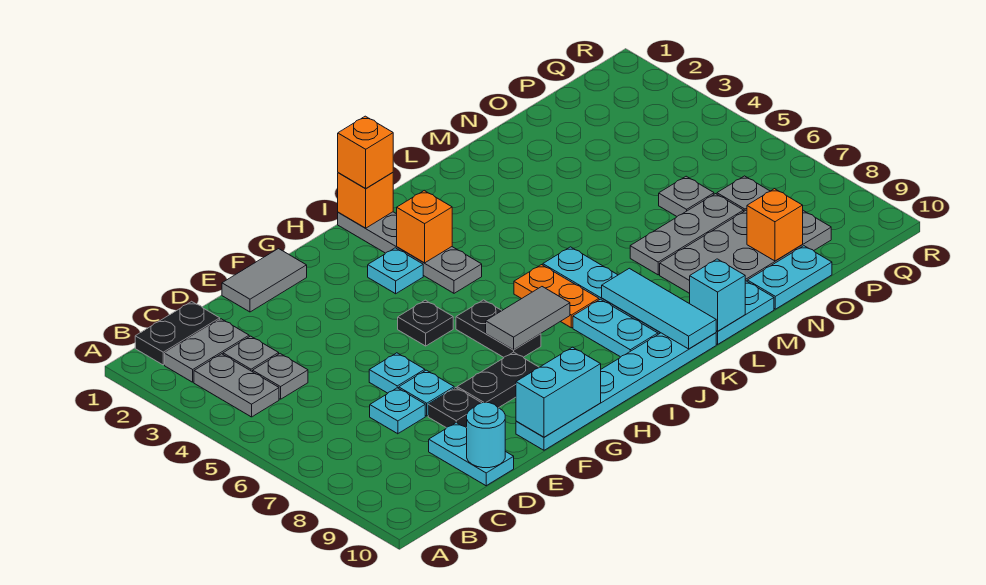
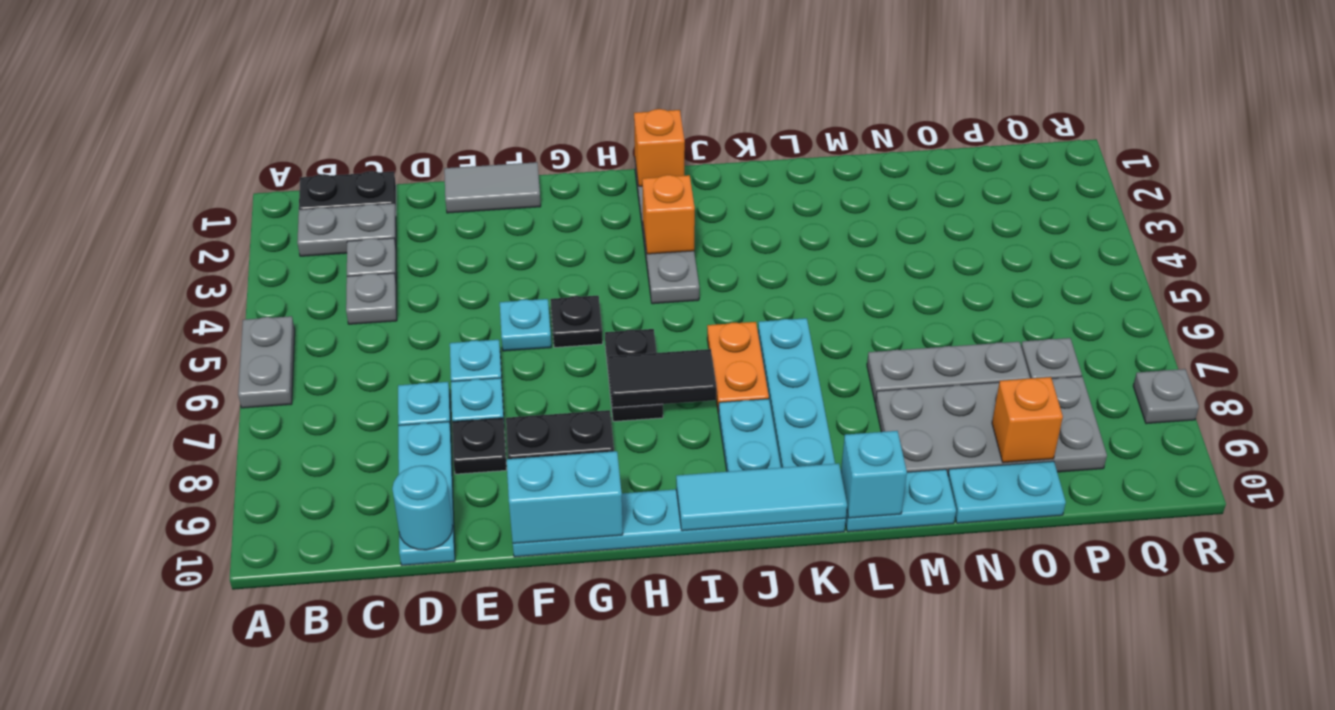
grey 1x2 plate [194,354,279,417] -> grey 1x2 plate moved to [238,316,295,408]
cyan 1x2 plate [429,423,514,486] -> cyan 1x3 plate [398,422,455,565]
cyan 1x1 plate [368,248,423,294] -> cyan 1x1 plate moved to [500,299,551,351]
grey 1x2 tile [486,287,570,350] -> black 1x2 tile [608,349,716,408]
orange 1x1 brick [338,116,393,189] -> none
cyan 1x3 tile [602,268,716,349] -> cyan 1x3 tile turned to [676,463,847,531]
grey 1x1 plate [659,176,714,216] -> grey 1x1 plate moved to [1133,369,1199,424]

